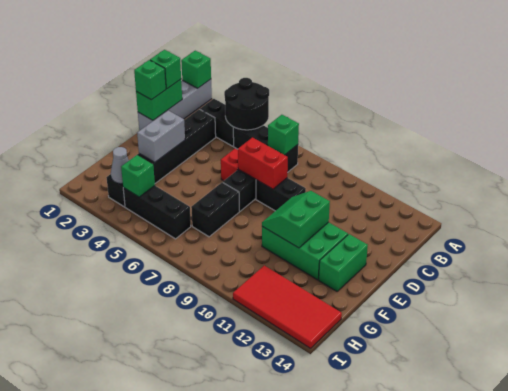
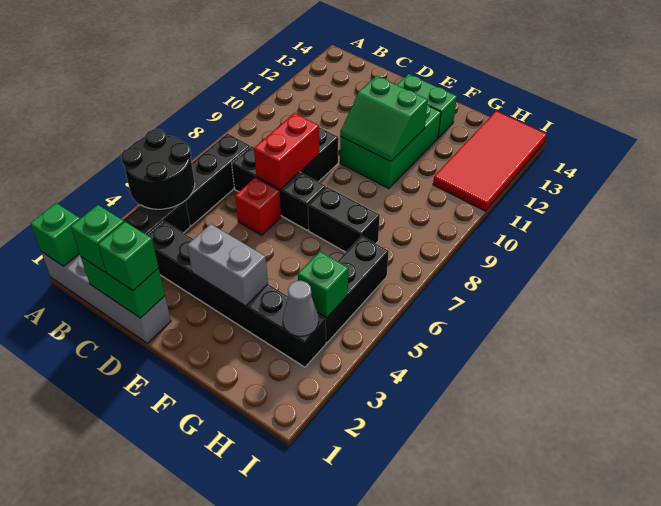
green 1x1 brick [268,115,299,155] -> none

